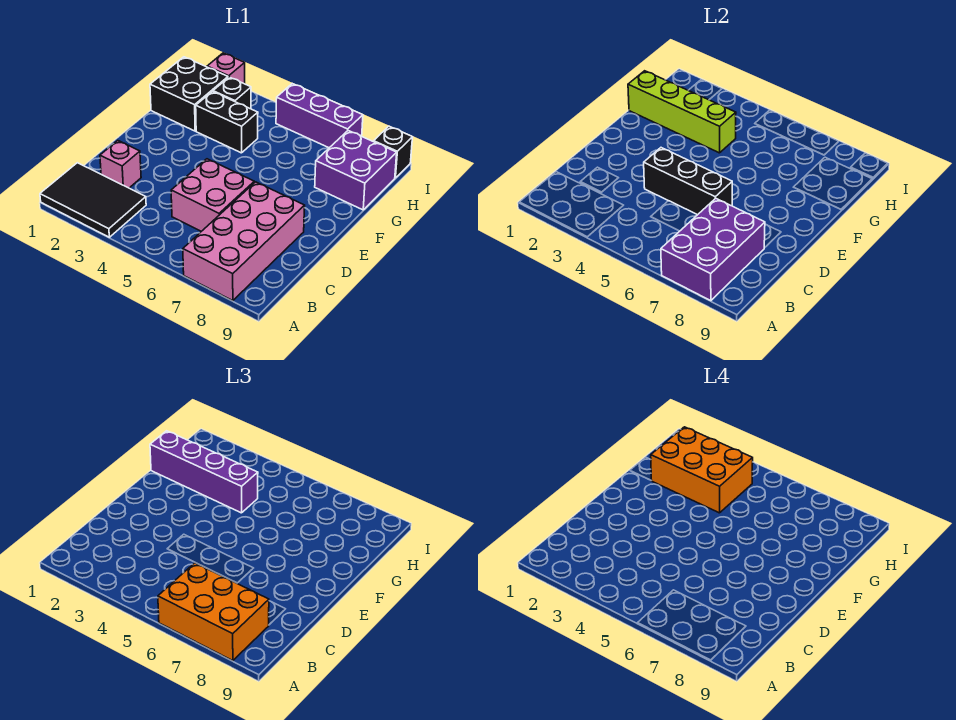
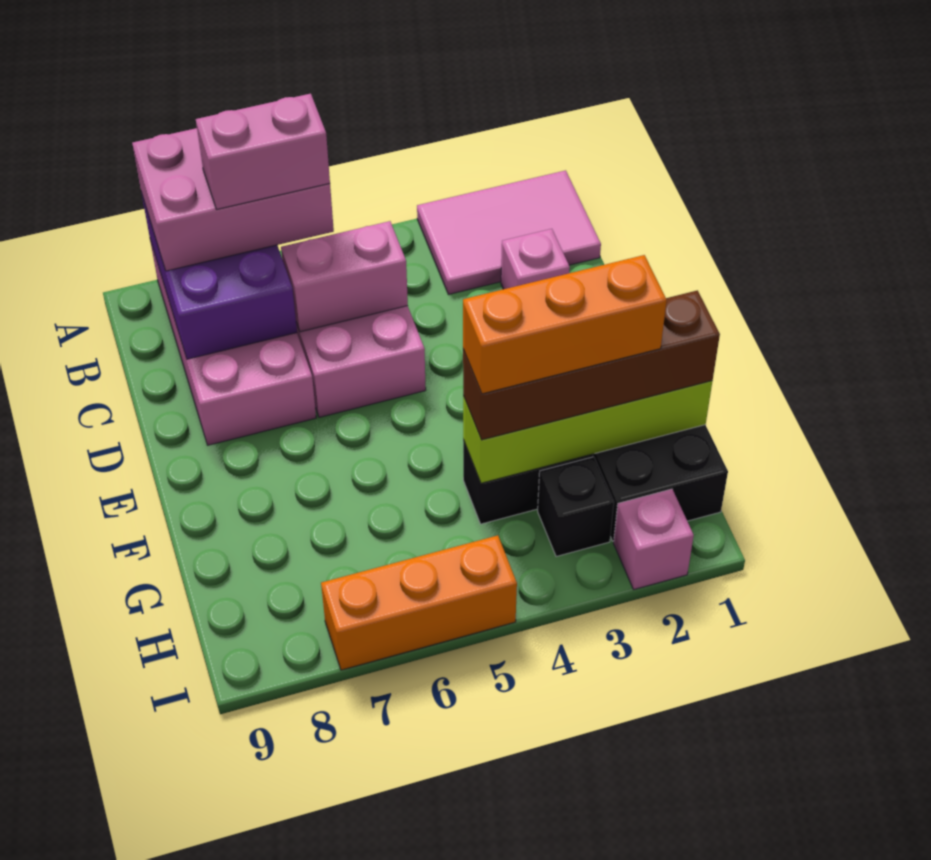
black 2x3 tile [40,163,146,237] -> pink 2x3 tile [417,170,601,295]
orange 2x3 brick [158,563,269,661] -> pink 2x3 brick [132,128,334,271]
none -> pink 1x2 brick [196,94,330,209]
none -> pink 1x2 brick [281,221,408,332]
black 1x3 brick [644,148,732,215] -> none
purple 1x4 brick [150,431,258,513] -> brown 1x4 brick [463,290,720,440]
orange 2x3 brick [651,427,753,513] -> orange 1x3 brick [463,255,667,394]
purple 2x2 brick [315,131,397,210] -> none
purple 1x3 brick [276,84,363,148] -> orange 1x3 brick [321,535,517,670]
black 1x1 brick [374,126,412,178] -> none

